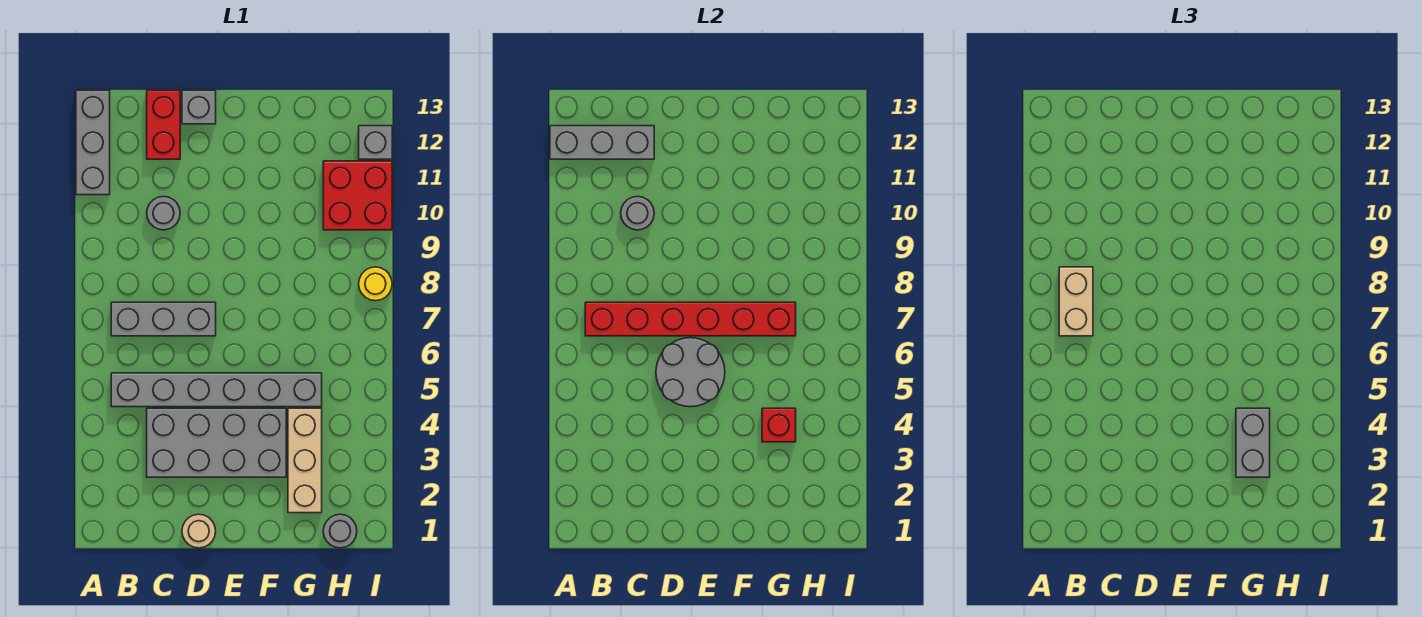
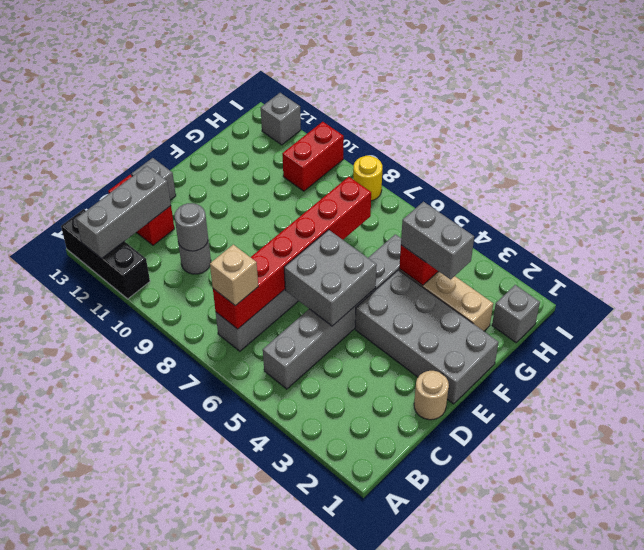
grey 1x3 brick [76,90,110,195] -> black 1x3 brick [61,209,150,299]
tan 1x2 brick [1059,267,1093,336] -> tan 1x1 brick [210,245,258,306]
grey 2x4 brick [147,408,286,477] -> grey 2x4 brick turned to [355,270,499,404]
grey 2x2 round brick [656,338,725,407] -> grey 2x2 brick [284,230,377,326]
grey 1x1 round brick [323,514,357,548] -> grey 1x1 brick [492,285,540,343]
red 2x2 brick [323,161,392,230] -> red 1x2 brick [282,122,344,191]

